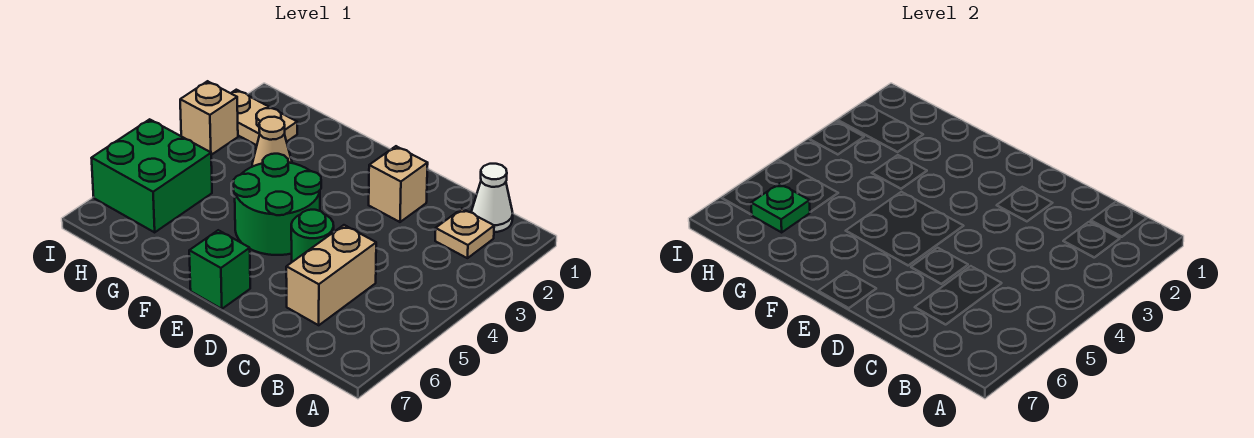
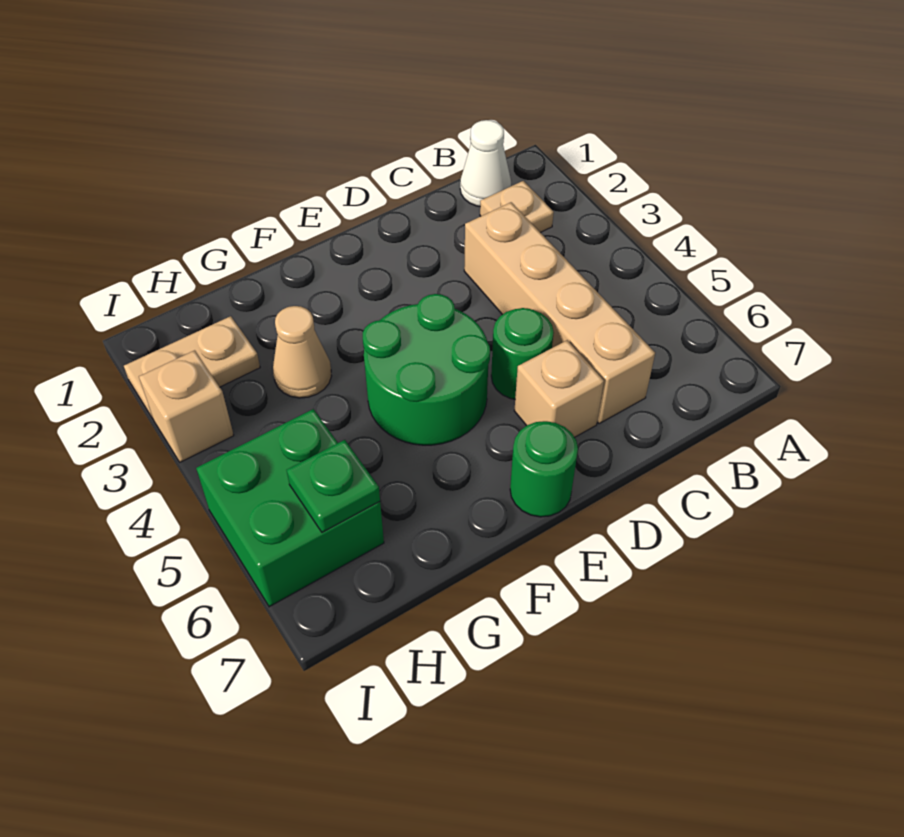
tan 1x2 brick [286,225,376,325] -> tan 1x4 brick [464,202,655,424]
tan 1x1 brick [369,146,428,222] -> tan 1x1 brick moved to [514,340,604,437]
green 1x1 brick [189,230,250,309] -> green 1x1 round brick [510,421,578,517]

